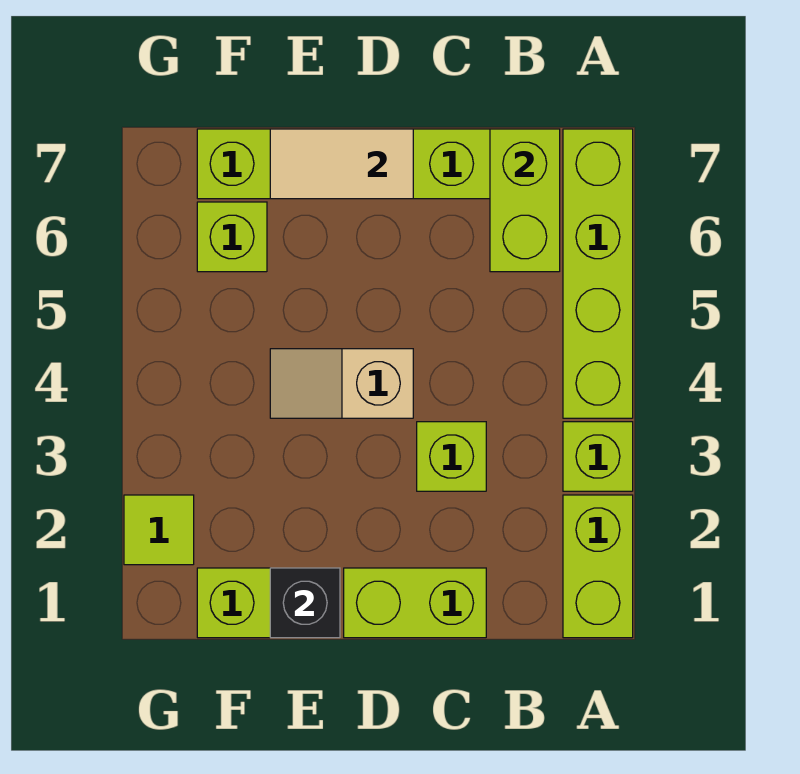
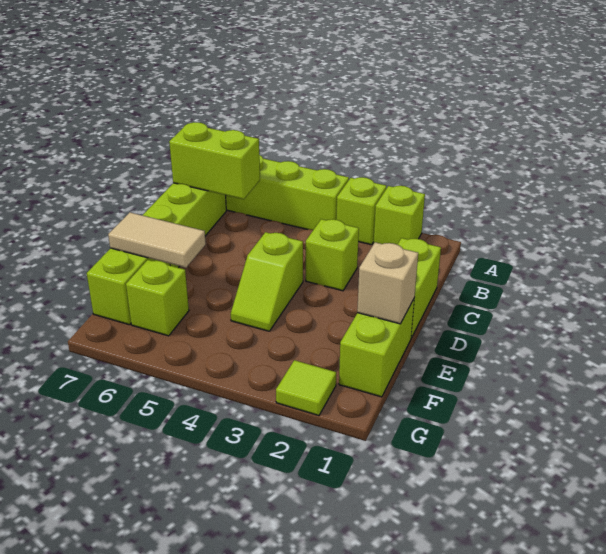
lime 1x2 brick [563,495,633,638] -> lime 1x1 brick [374,186,425,245]
tan 1x2 slope [270,349,413,418] -> lime 1x2 slope [231,232,303,331]
tan 1x2 tile [270,129,413,199] -> tan 1x2 tile turned to [108,212,206,268]
black 1x1 brick [270,568,340,638] -> tan 1x1 brick [357,242,418,324]

